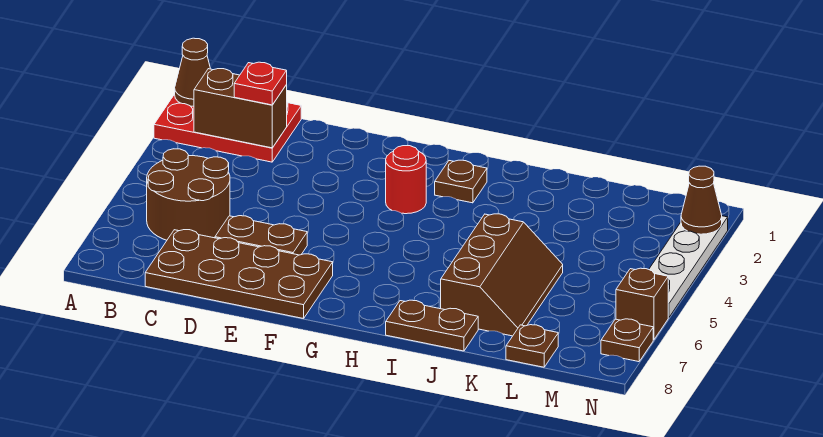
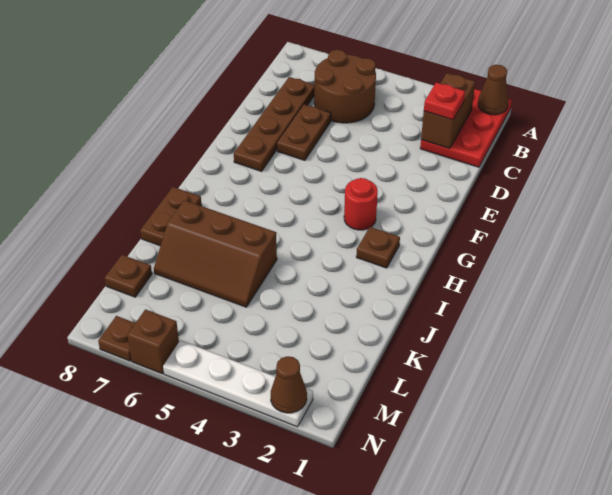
brown 2x4 plate [145,230,333,319] -> brown 1x4 plate [234,77,314,171]

